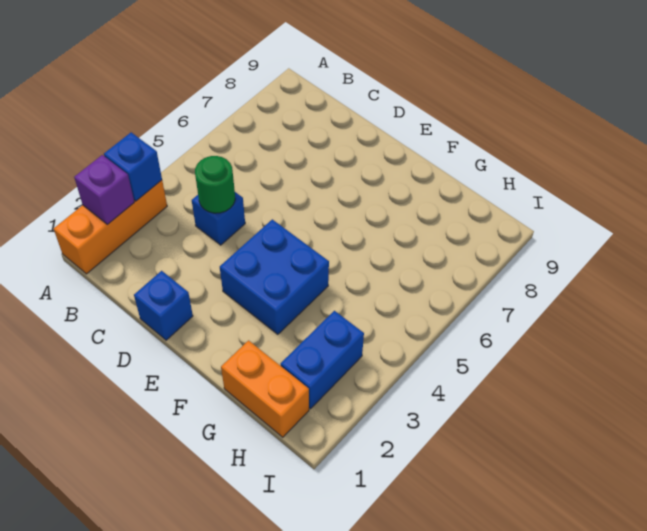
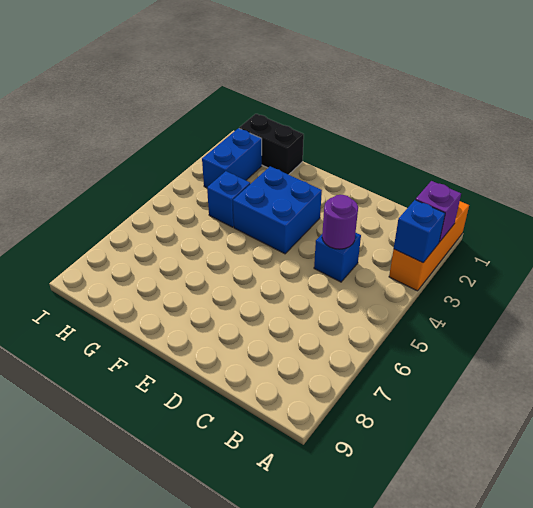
green 1x1 round brick [195,156,235,213] -> purple 1x1 round brick [322,195,358,249]
blue 1x1 brick [134,271,193,340] -> blue 1x1 brick moved to [207,171,250,227]
orange 1x2 brick [221,340,309,437] -> black 1x2 brick [239,114,304,175]

